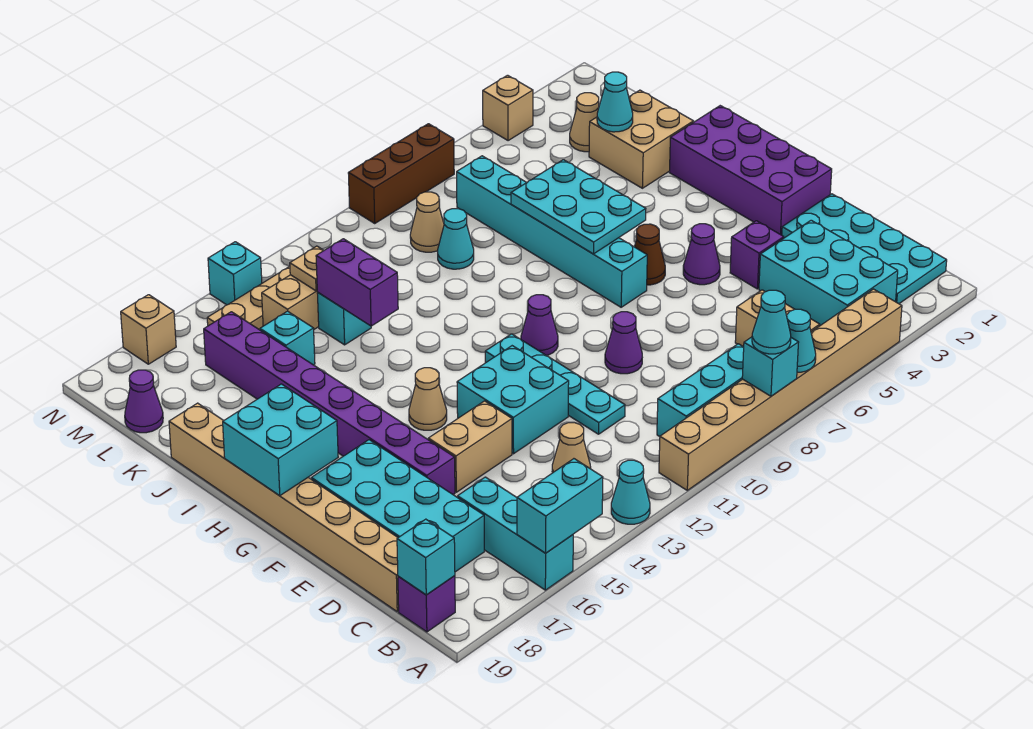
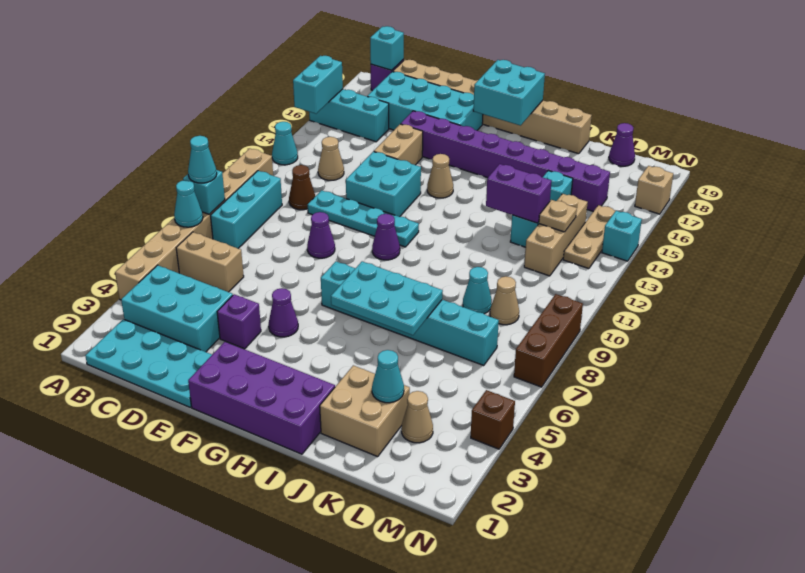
brown 1x1 cone [635,224,665,285] -> brown 1x1 cone moved to [289,165,315,210]
tan 1x1 brick [483,75,533,141] -> brown 1x1 brick [471,390,515,449]

